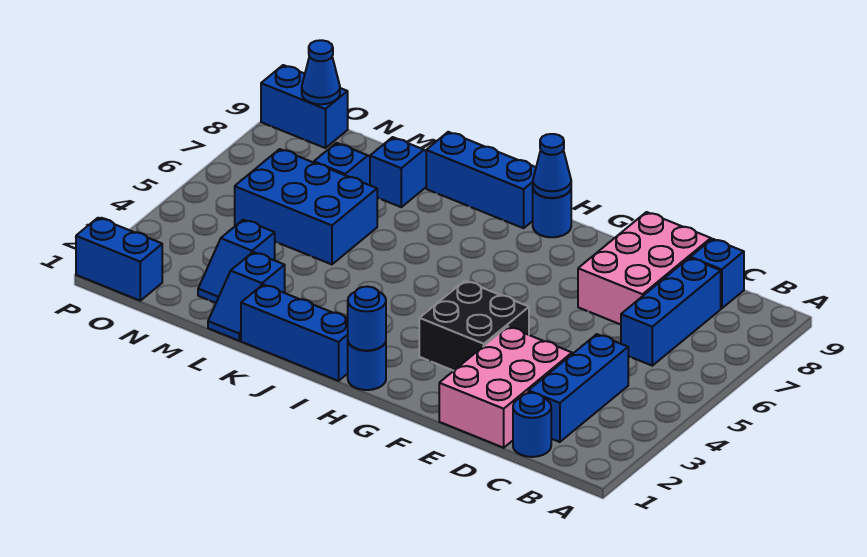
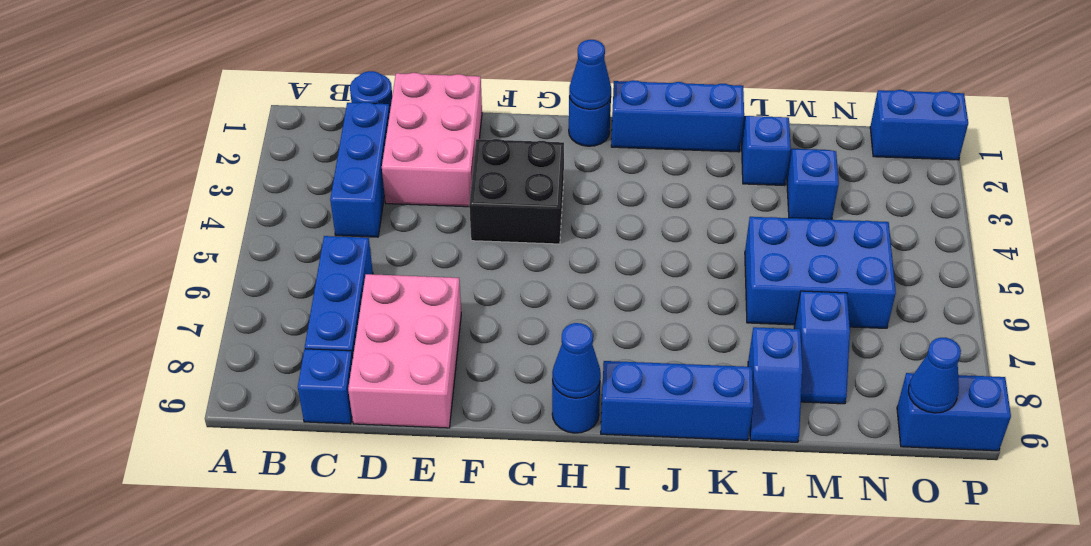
blue 1x1 round brick [348,287,386,351] -> blue 1x1 cone [569,40,611,109]

